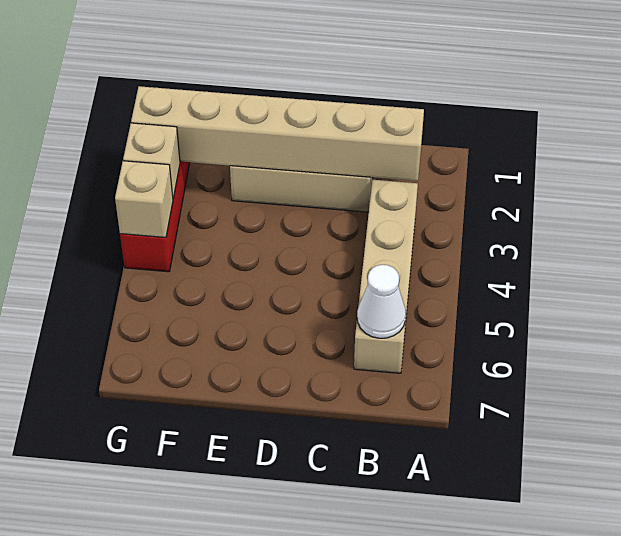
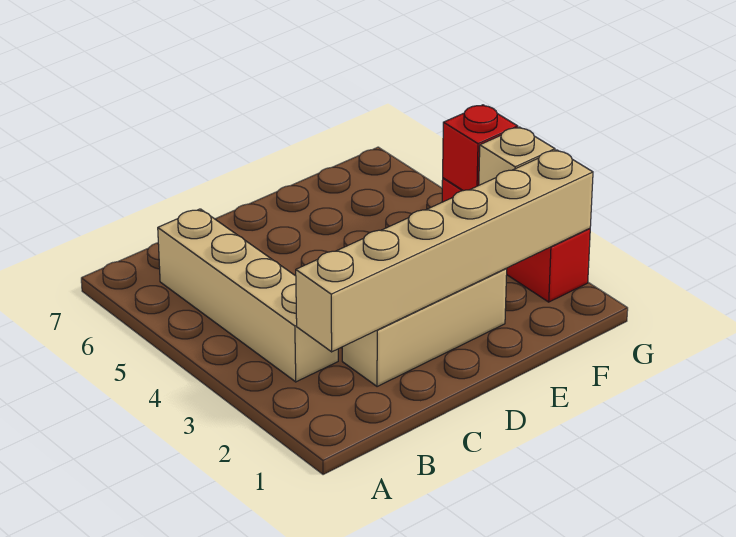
white 1x1 cone [357,265,406,338] -> none
tan 1x1 brick [115,161,173,238] -> red 1x1 brick [443,105,518,191]

